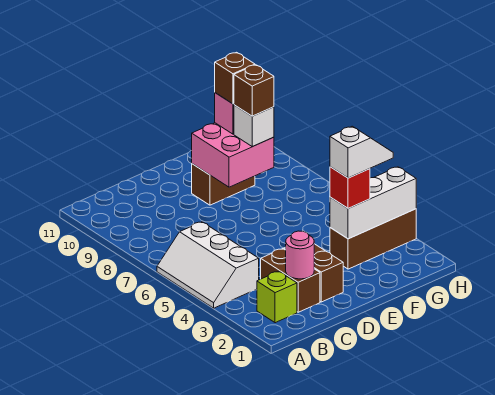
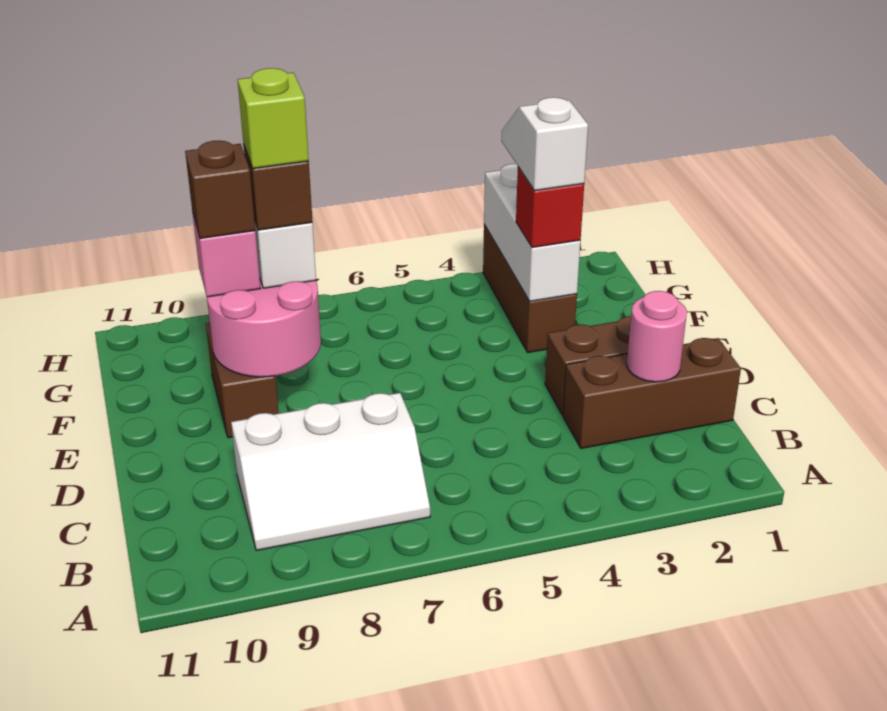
white 2x3 slope [157,222,259,308] -> white 2x3 slope moved to [231,393,430,551]
lime 1x1 brick [257,271,297,323] -> lime 1x1 brick moved to [238,68,309,169]
brown 1x2 brick [261,249,320,312] -> brown 1x3 brick [563,338,741,448]
pink 2x2 brick [192,123,274,187] -> pink 2x2 round brick [207,280,321,377]

